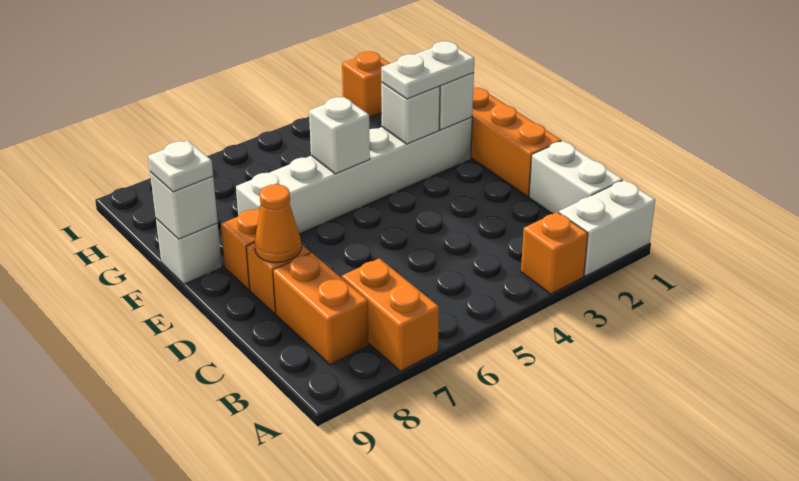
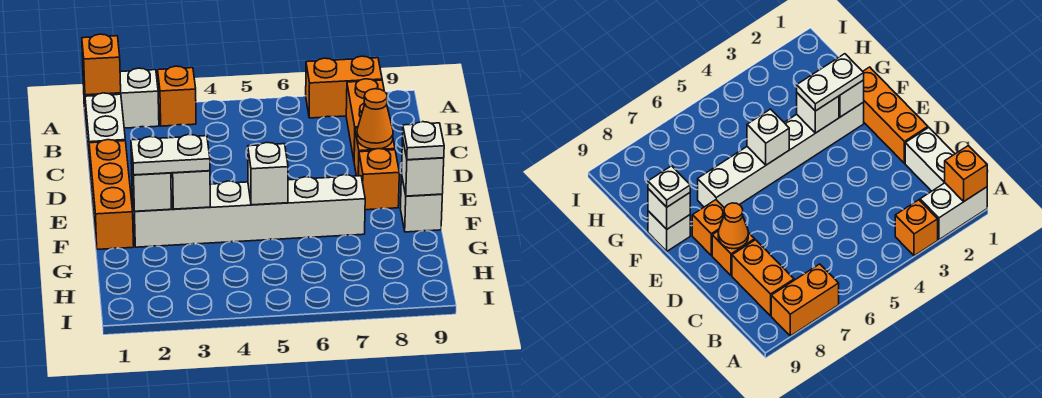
orange 1x2 brick [342,258,439,371] -> orange 1x2 brick turned to [306,56,382,118]
orange 1x1 brick [342,51,390,118] -> orange 1x1 brick moved to [82,34,121,95]

